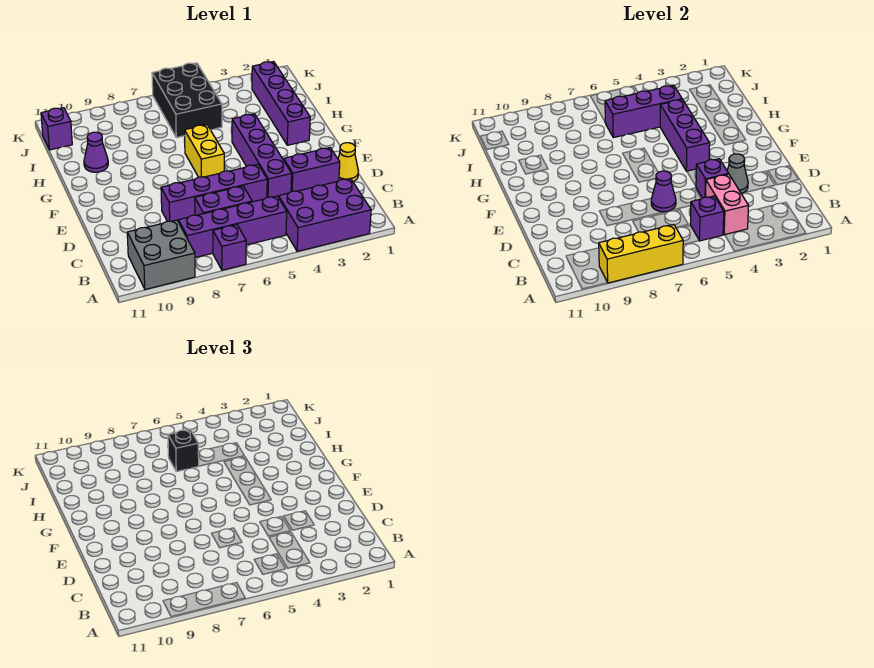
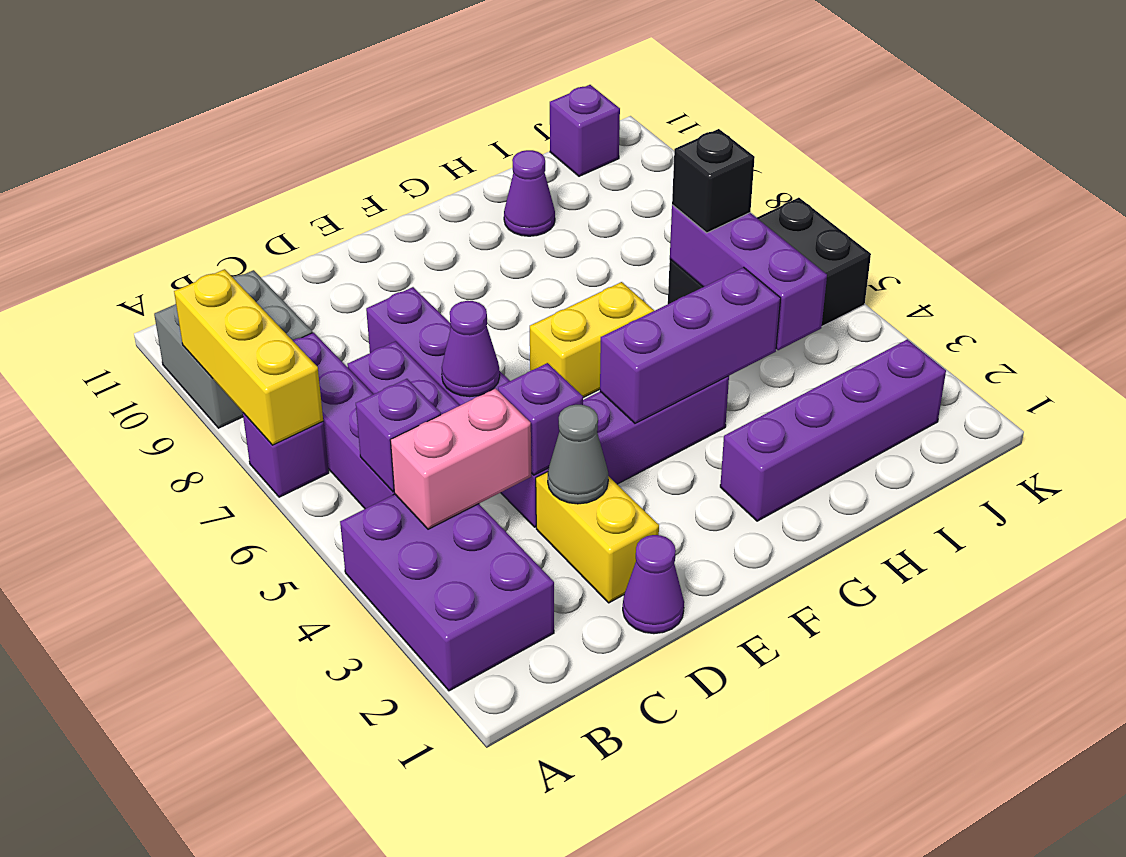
yellow 1x1 cone [338,143,358,182] -> purple 1x1 cone [623,535,684,634]
purple 1x2 brick [284,148,340,192] -> yellow 1x2 brick [536,472,659,603]

